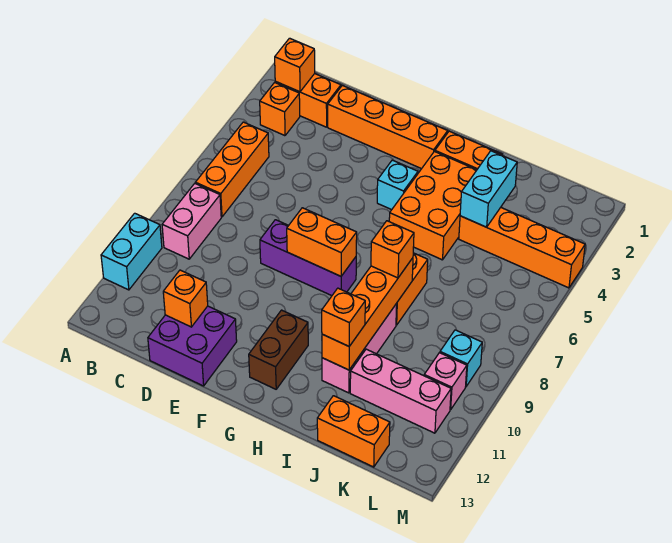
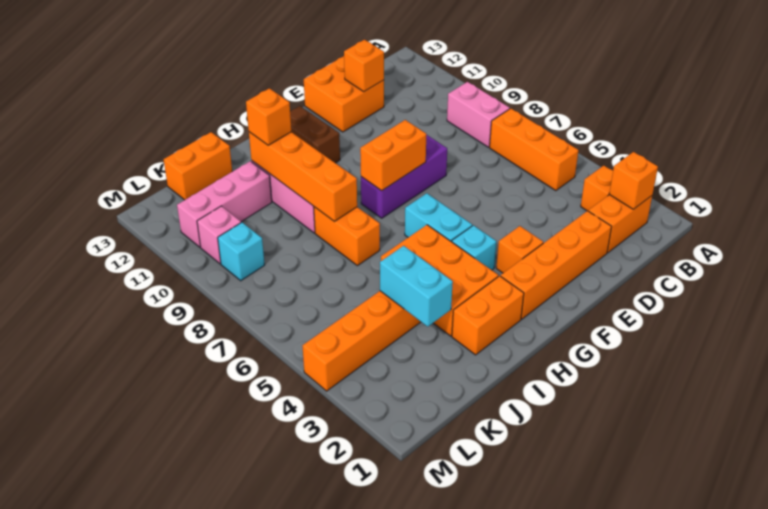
cyan 1x2 brick [101,213,162,290] -> cyan 1x2 brick moved to [405,193,472,242]
purple 2x2 brick [148,306,237,386] -> orange 2x2 brick [304,56,384,132]
orange 1x1 brick [371,221,414,278] -> orange 1x1 brick moved to [496,226,543,273]

